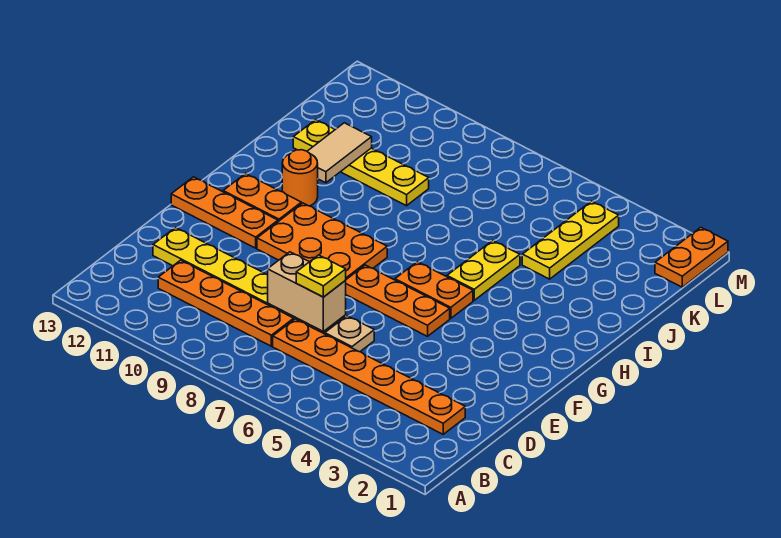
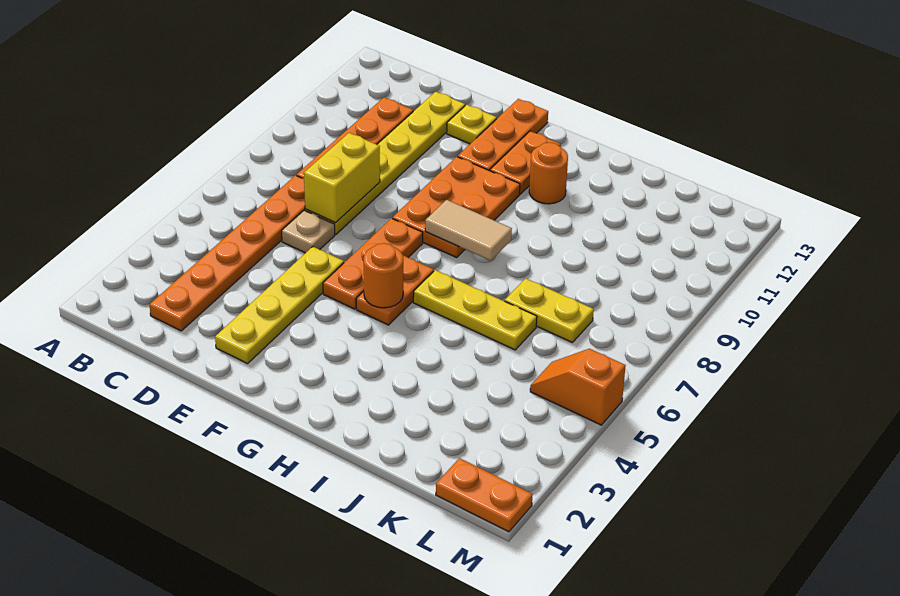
tan 1x2 brick [268,252,346,332] -> yellow 1x2 brick [304,133,380,223]
yellow 1x1 plate [296,255,346,297] -> yellow 1x1 plate moved to [447,105,497,144]
none -> orange 1x1 round brick [364,243,403,308]
yellow 1x2 plate [447,241,520,300] -> yellow 1x2 plate moved to [505,278,594,343]
tan 1x2 tile [307,123,372,183] -> tan 1x2 tile moved to [425,200,512,261]
yellow 1x3 plate [522,201,619,279] -> yellow 1x3 plate moved to [413,270,537,350]
yellow 1x4 plate [293,120,429,206] -> yellow 1x4 plate moved to [215,247,344,364]
none -> orange 1x2 slope [530,349,626,425]

